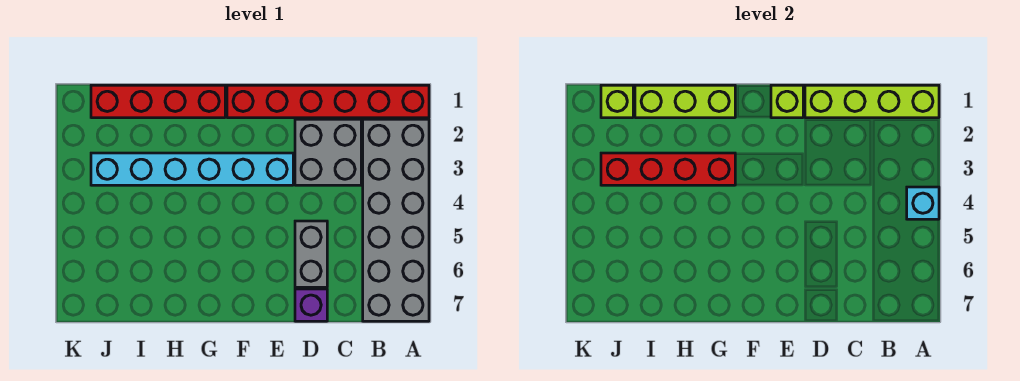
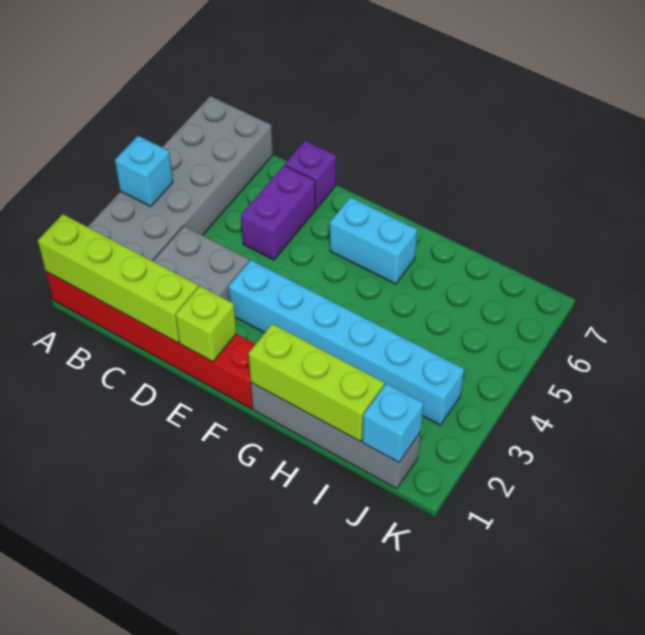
grey 1x2 brick [295,221,327,287] -> purple 1x2 brick [241,165,315,260]
none -> cyan 1x2 brick [330,197,417,284]
red 1x4 brick [91,85,225,118] -> grey 1x4 brick [251,383,421,489]
red 1x4 brick [601,153,735,185] -> none
lime 1x1 brick [601,85,633,118] -> cyan 1x1 brick [362,384,424,462]

